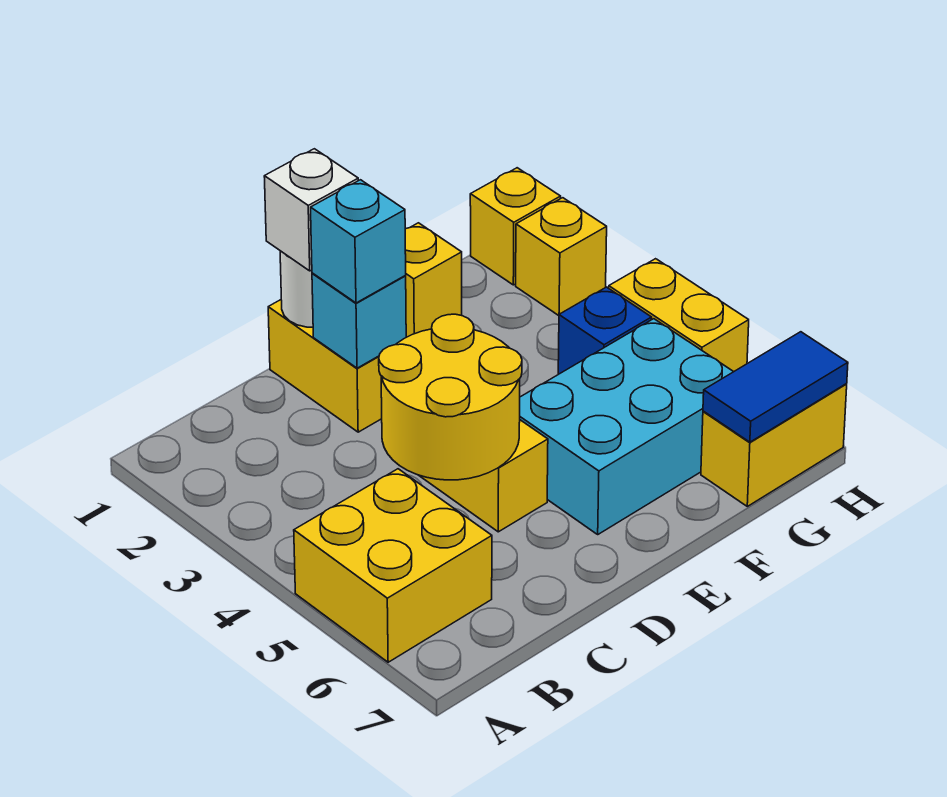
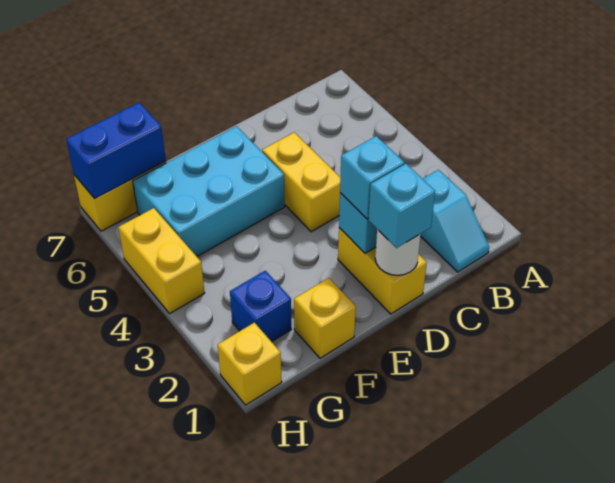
yellow 2x2 brick [294,469,492,662] -> none
none -> cyan 1x2 slope [421,170,489,272]
yellow 2x2 round brick [379,314,522,480] -> none
white 1x1 brick [264,149,358,271] -> cyan 1x1 brick [368,164,435,248]
blue 1x1 brick [558,287,652,374] -> blue 1x1 brick moved to [230,271,291,342]
blue 1x2 tile [703,332,848,442] -> blue 1x2 brick [66,103,166,199]
yellow 1x1 brick [516,198,607,316] -> none

